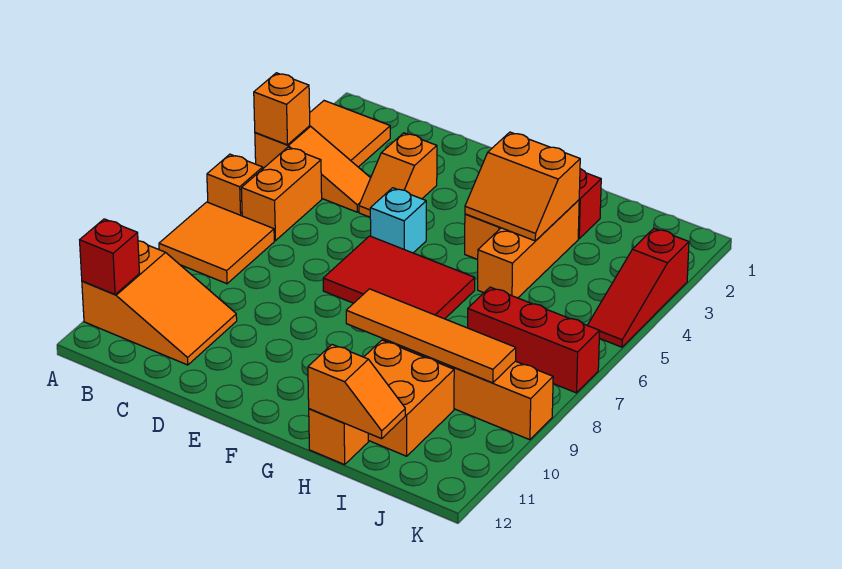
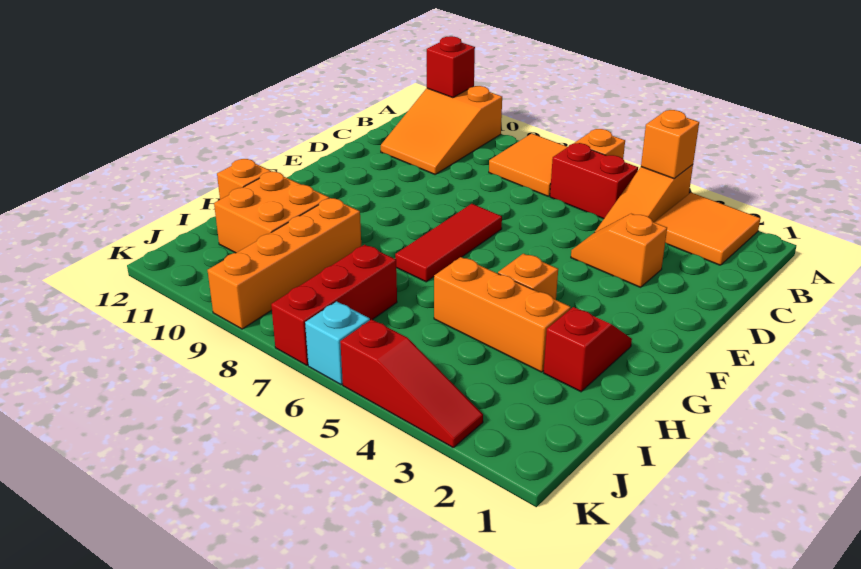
orange 1x2 brick [241,147,322,241] -> red 1x2 brick [550,143,638,219]
cyan 1x1 brick [370,188,426,253] -> cyan 1x1 brick moved to [305,301,370,385]
red 2x3 tile [323,236,475,319] -> red 1x3 tile [395,204,502,282]
orange 2x2 slope [465,132,580,241] -> none
orange 1x4 tile [346,289,516,383] -> none
orange 1x2 slope [308,345,405,439] -> none
red 1x3 slope [588,228,689,347] -> red 1x3 slope turned to [340,319,483,448]

